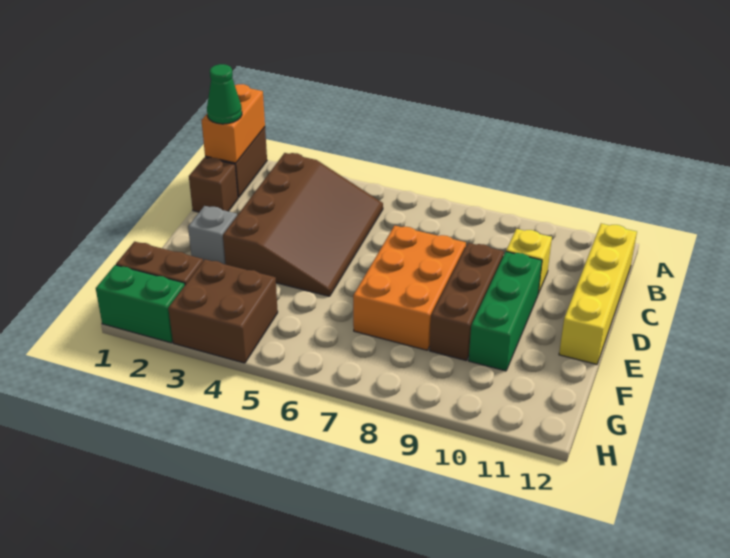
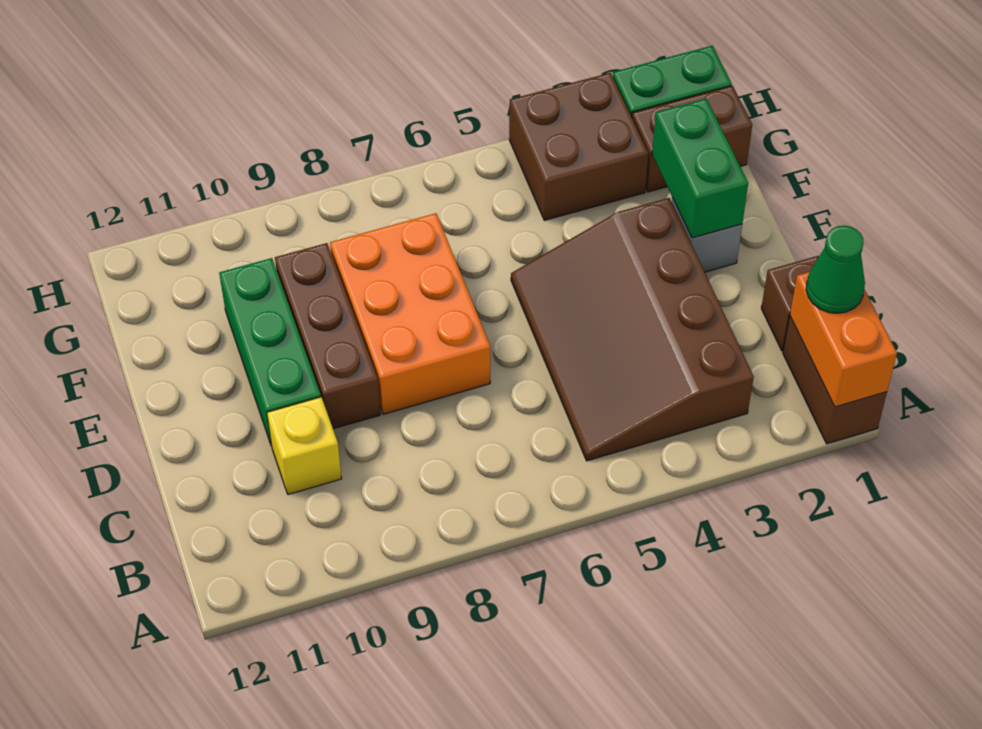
yellow 1x4 brick [559,224,637,364] -> none
none -> green 1x2 brick [652,99,748,238]

